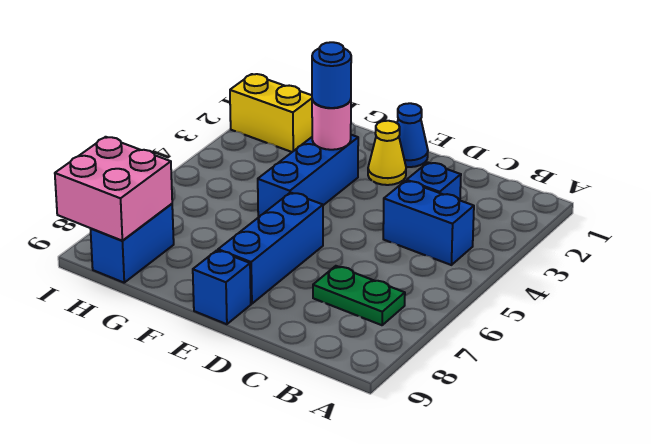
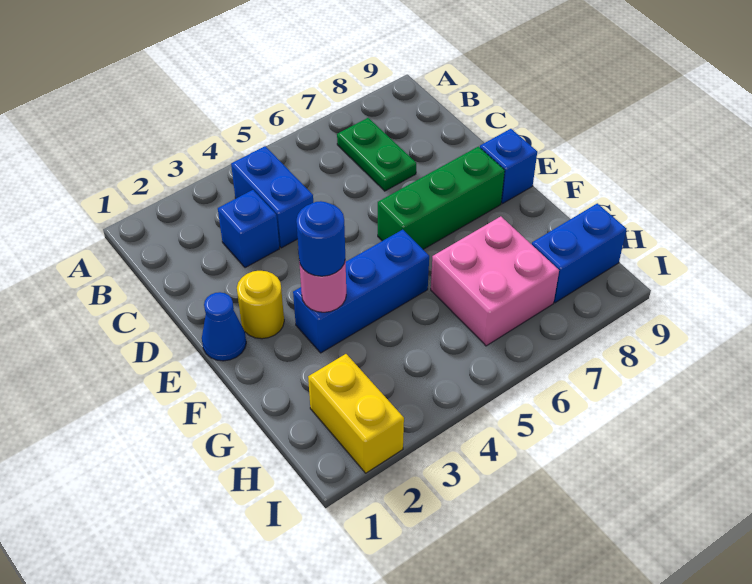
yellow 1x1 cone [368,121,406,185] -> yellow 1x1 round brick [237,271,284,339]
blue 1x3 brick [218,193,323,304] -> green 1x3 brick [378,147,505,249]
pink 2x2 brick [55,137,172,241] -> pink 2x2 brick moved to [431,216,559,346]

